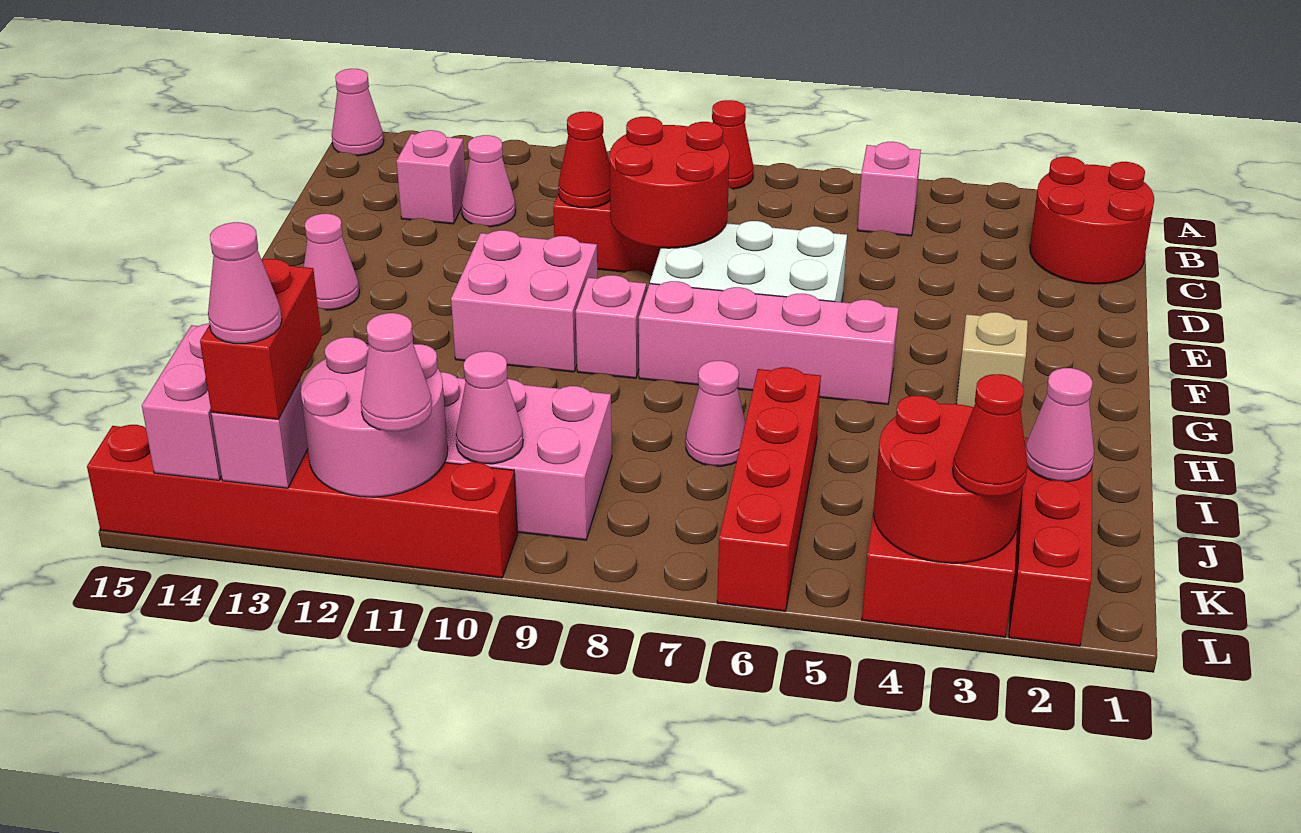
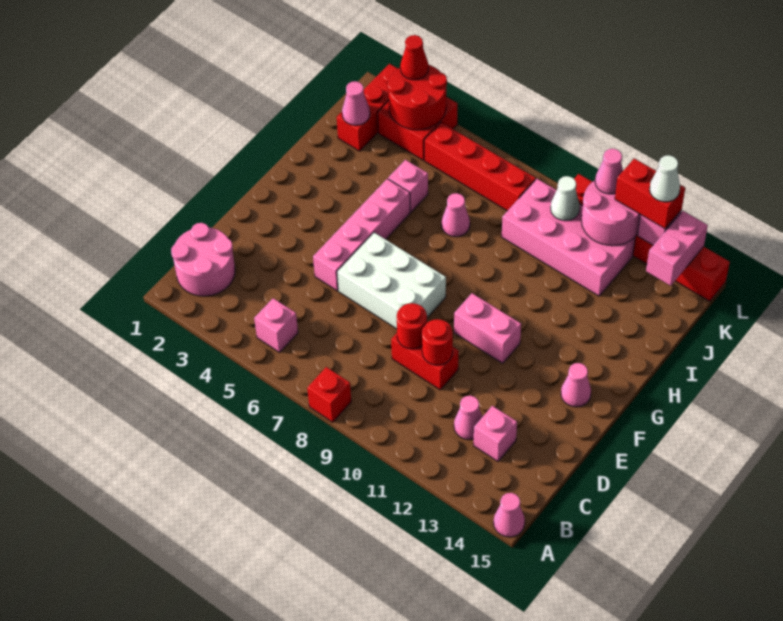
red 1x1 cone [712,100,753,189] -> red 1x1 brick [307,367,351,422]
red 2x2 round brick [1030,157,1154,284] -> pink 2x2 round brick [171,223,235,296]
red 2x2 round brick [610,117,729,248] -> red 1x1 round brick [397,303,427,349]
red 1x1 cone [558,112,610,208] -> red 1x1 round brick [422,319,453,365]
pink 2x2 brick [451,230,597,372] -> pink 1x2 brick [454,293,521,363]
tan 1x1 brick [957,312,1028,407] -> none
pink 1x4 brick [639,281,898,404] -> pink 1x4 brick turned to [313,179,410,291]
pink 1x1 brick [576,275,646,378] -> pink 1x1 brick moved to [388,160,428,212]
red 1x4 brick [717,367,821,611] -> red 1x4 brick turned to [424,122,536,211]
pink 1x1 cone [456,351,523,464] -> white 1x1 cone [551,176,580,221]
red 1x2 brick [200,259,322,419] -> red 1x2 brick turned to [615,158,685,229]
pink 1x1 cone [208,222,282,344] -> white 1x1 cone [650,155,680,202]

